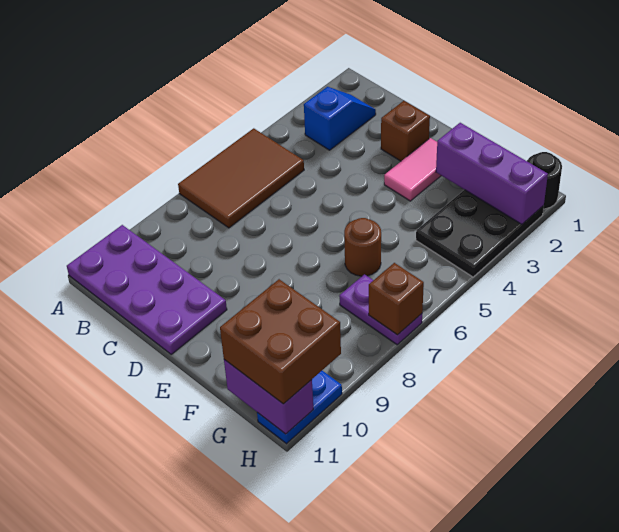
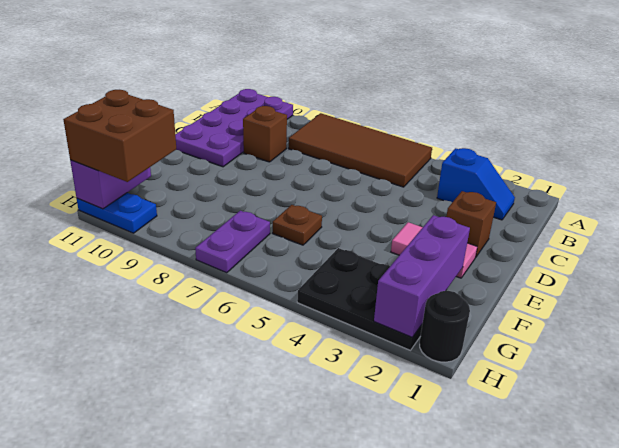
brown 2x3 tile [178,128,304,228] -> brown 2x4 tile [289,113,432,187]
brown 1x1 round brick [344,218,381,276] -> brown 1x1 plate [273,205,322,245]
brown 1x1 brick [369,263,424,335] -> brown 1x1 brick moved to [243,106,287,162]

